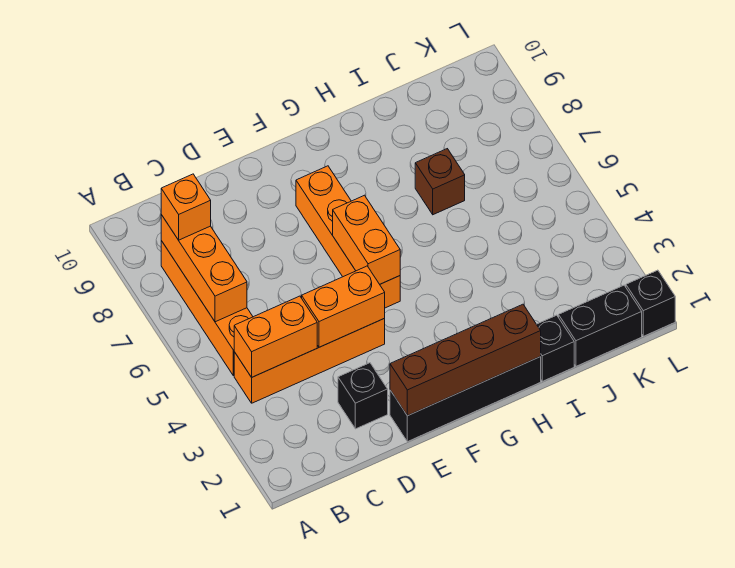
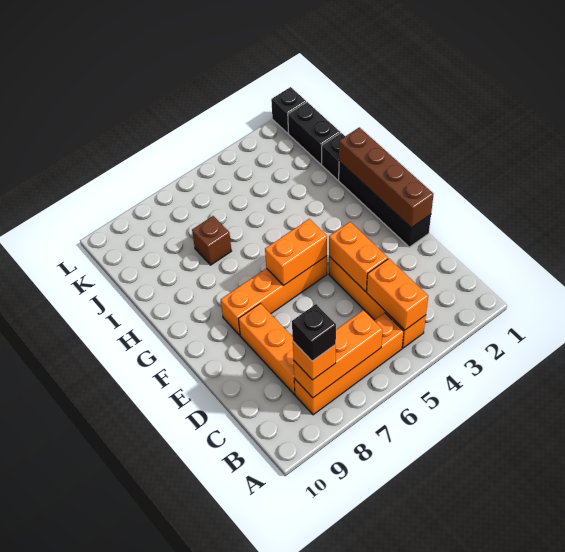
none -> orange 1x3 brick [239,303,295,394]
black 1x1 brick [338,363,388,429] -> black 1x1 brick moved to [292,304,336,361]

